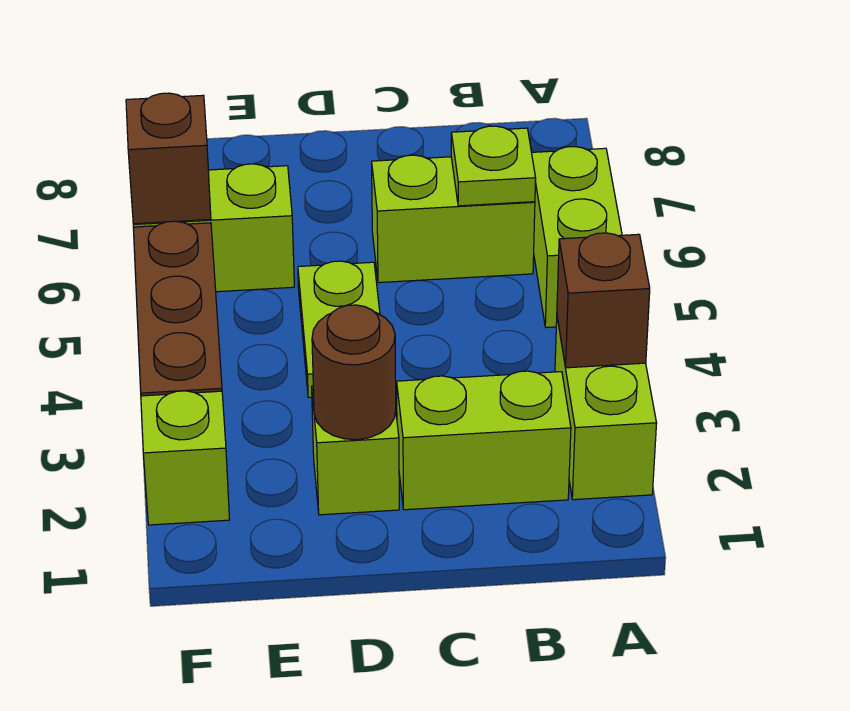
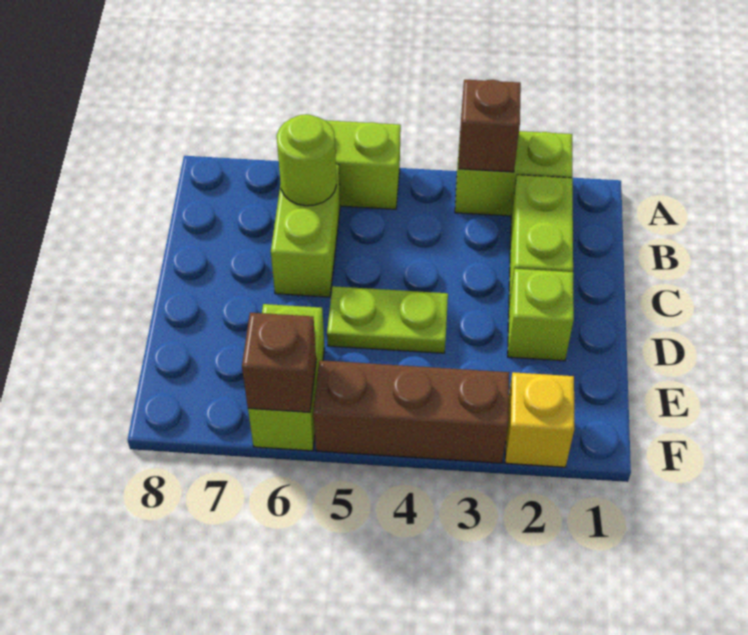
lime 1x1 plate [451,126,536,206] -> lime 1x1 round brick [277,114,336,206]
brown 1x1 round brick [312,305,396,440] -> none
lime 1x1 brick [141,391,230,525] -> yellow 1x1 brick [505,372,574,467]

